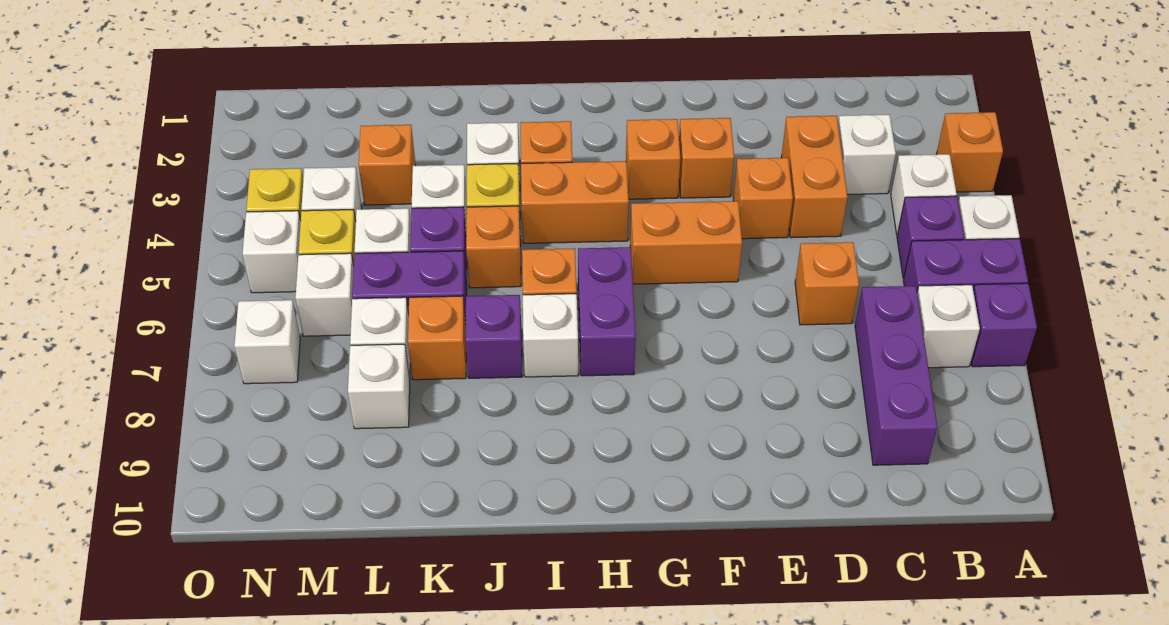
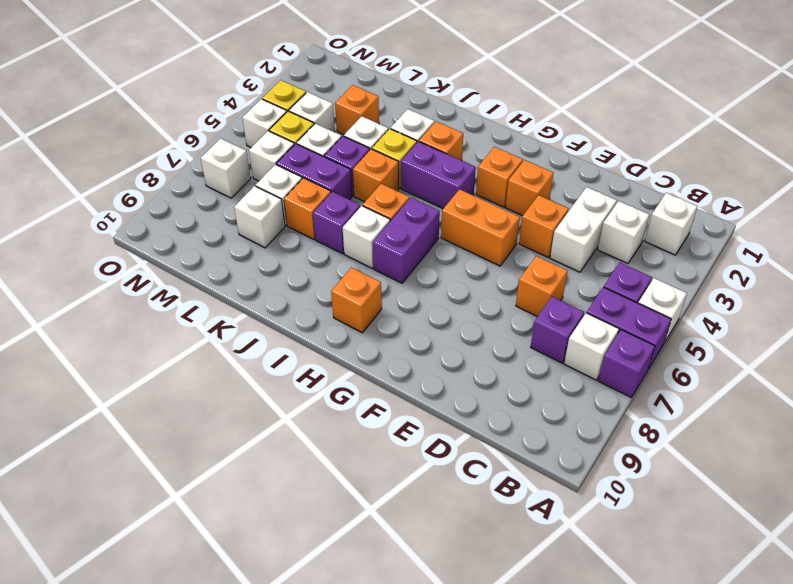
orange 1x1 brick [937,112,1003,192] -> orange 1x1 brick moved to [331,267,382,333]
white 1x1 brick [891,154,957,235] -> white 1x1 brick moved to [645,193,697,255]
purple 1x3 brick [855,286,937,465] -> purple 1x1 brick [531,297,584,363]
orange 1x2 brick [781,116,847,238] -> white 1x2 brick [550,187,617,272]
orange 1x2 brick [521,161,629,243] -> purple 1x2 brick [401,141,476,209]

